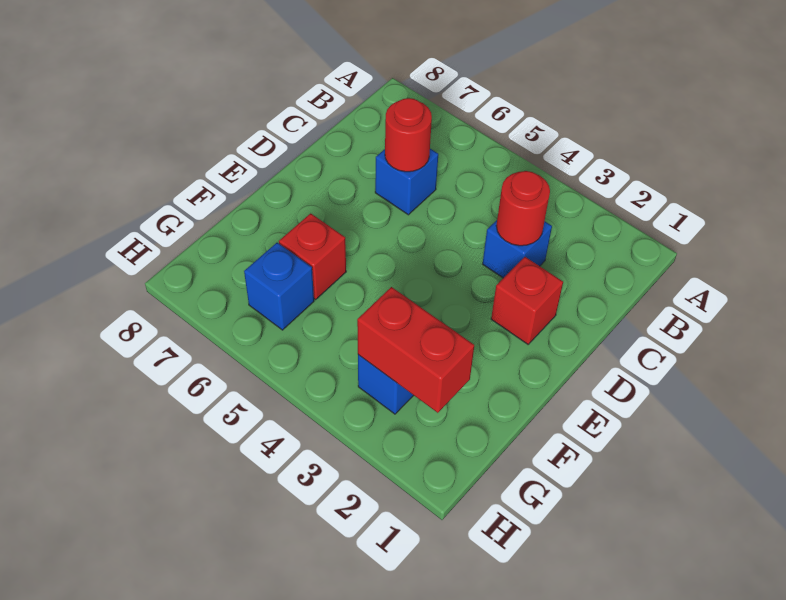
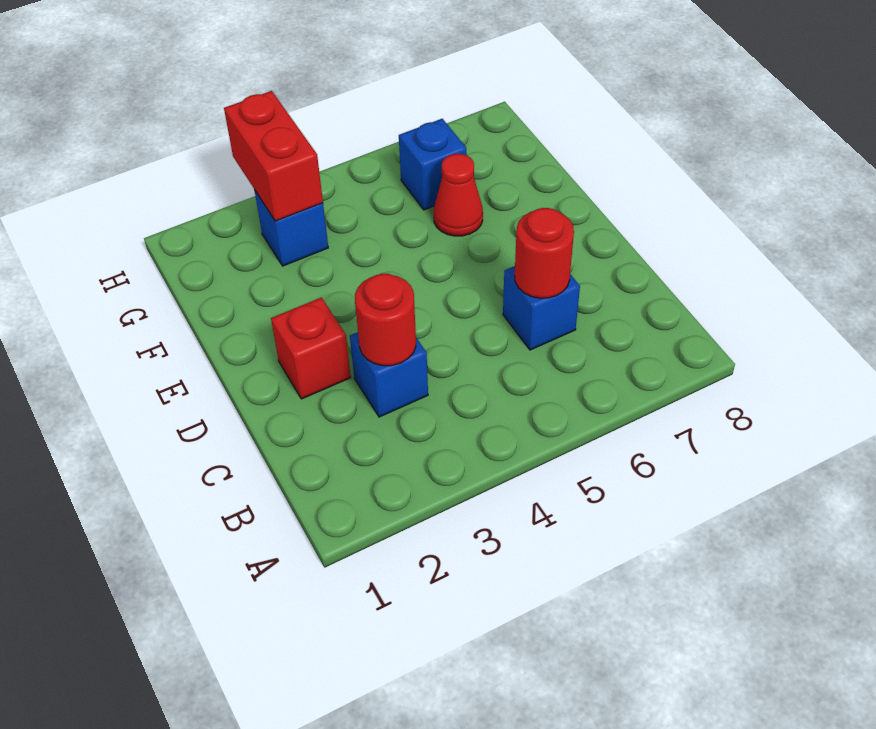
red 1x1 brick [279,213,346,300] -> red 1x1 cone [434,154,483,236]
red 1x2 brick [357,287,474,413] -> red 1x2 brick turned to [224,91,323,221]

